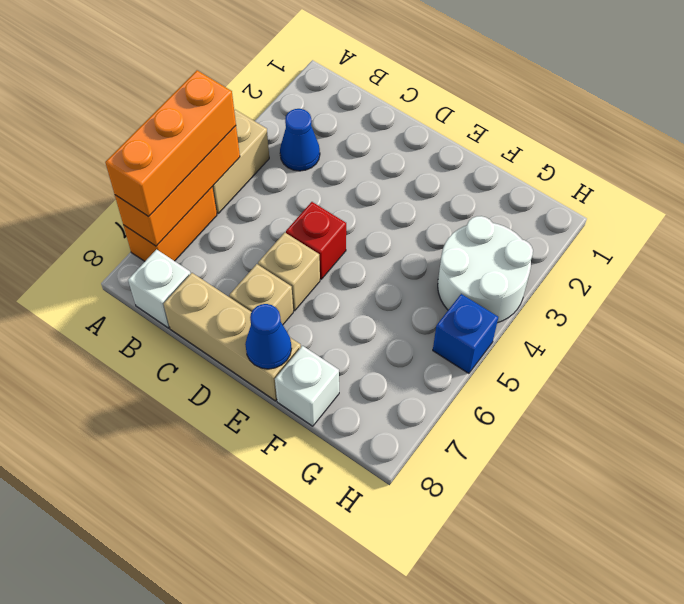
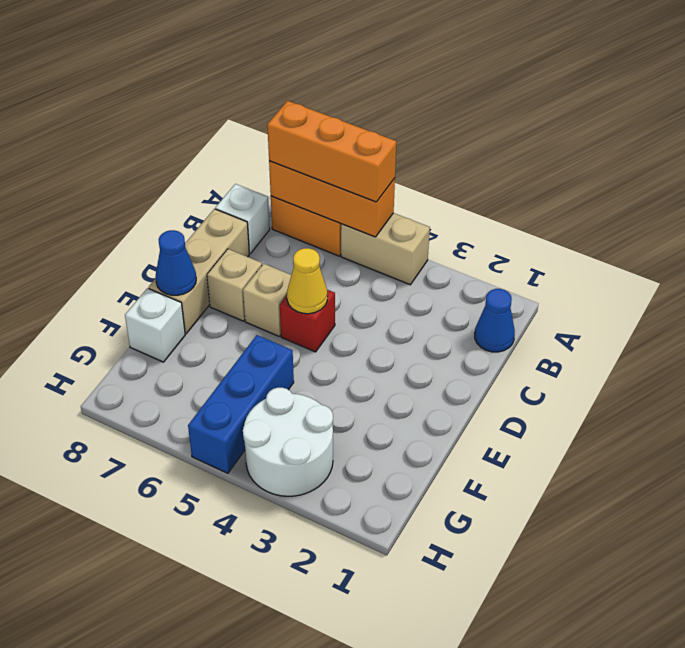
blue 1x1 cone [280,109,320,171] -> blue 1x1 cone moved to [475,289,515,352]
none -> yellow 1x1 cone [287,248,327,314]
blue 1x1 brick [433,294,498,373] -> blue 1x3 brick [188,335,294,473]

